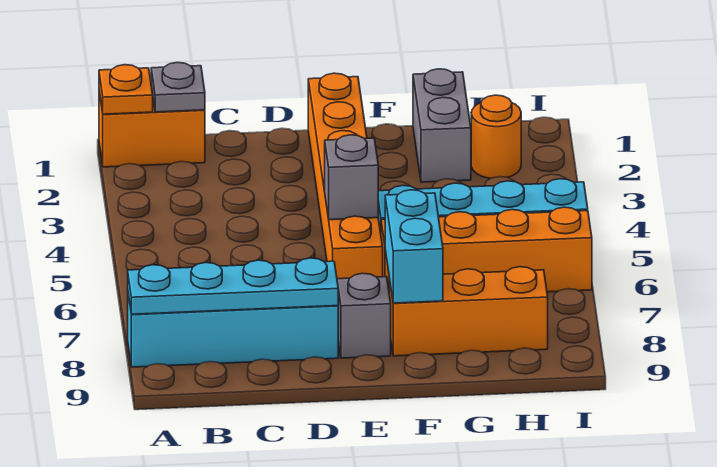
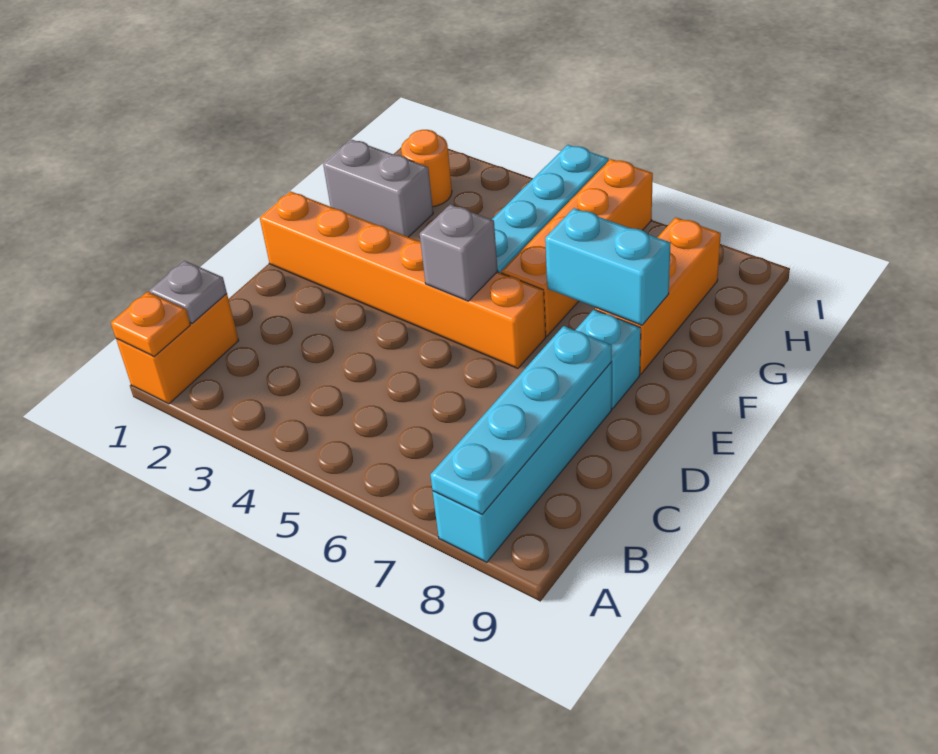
grey 1x1 brick [337,273,391,358] -> cyan 1x1 brick [575,310,641,409]

